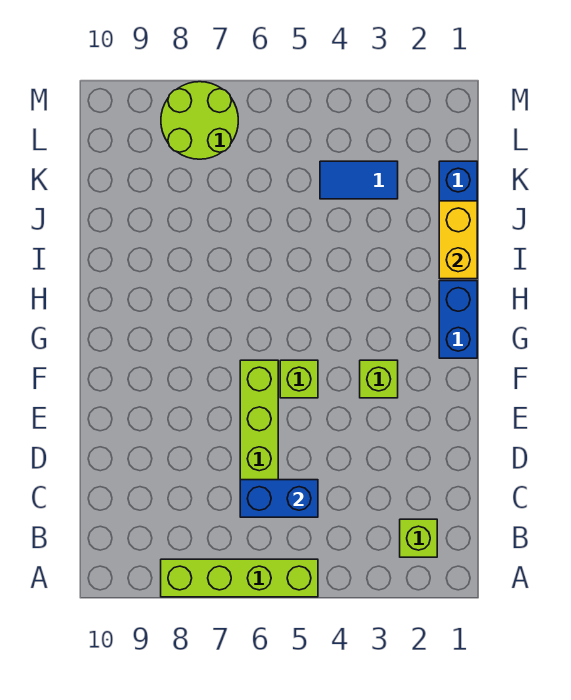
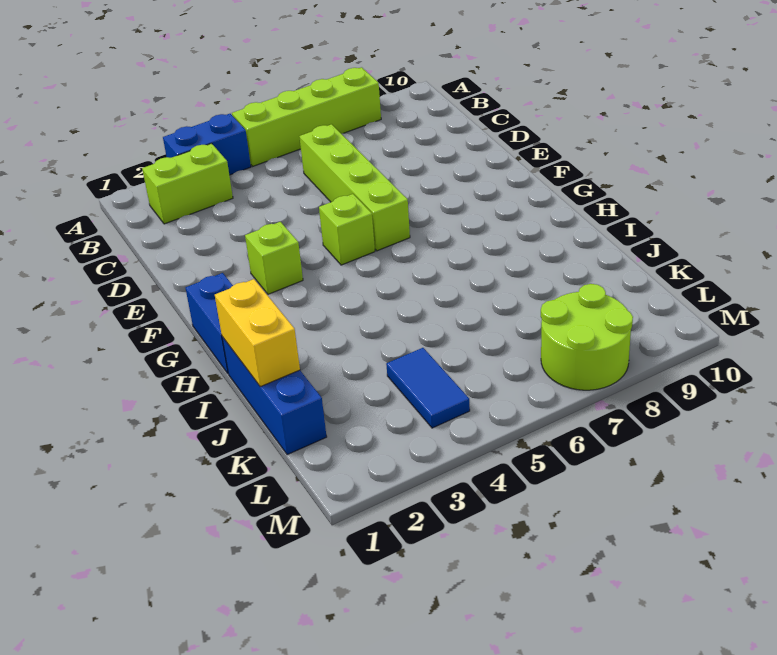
lime 1x1 brick [400,519,437,557] -> lime 1x2 brick [142,143,233,224]
blue 1x2 brick [240,480,318,517] -> blue 1x2 brick moved to [163,114,251,175]
blue 1x2 tile [320,161,398,199] -> blue 1x2 tile turned to [386,348,470,428]

